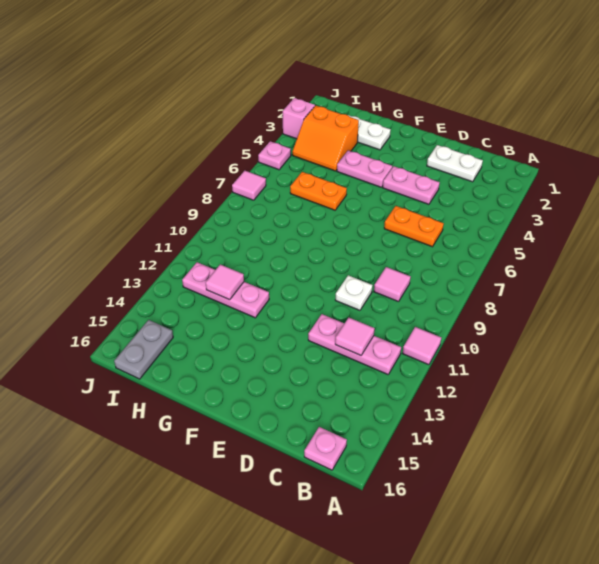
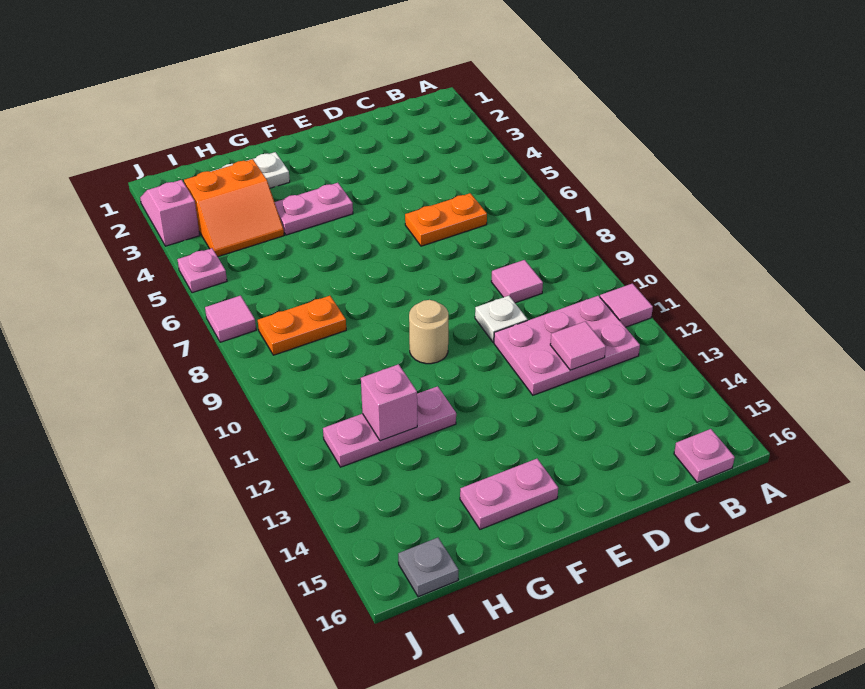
pink 1x3 plate [308,314,401,374] -> pink 2x3 plate [494,296,640,395]
white 1x2 plate [427,145,483,182] -> none
pink 1x2 plate [383,166,440,204] -> pink 1x2 plate moved to [460,459,558,529]
none -> tan 1x1 round brick [409,300,448,364]
orange 1x2 plate [290,172,347,210] -> orange 1x2 plate moved to [258,296,346,355]
pink 1x1 tile [206,265,244,300] -> pink 1x1 brick [361,364,417,441]
grey 1x2 plate [114,320,173,379] -> grey 1x1 plate [398,538,458,597]

